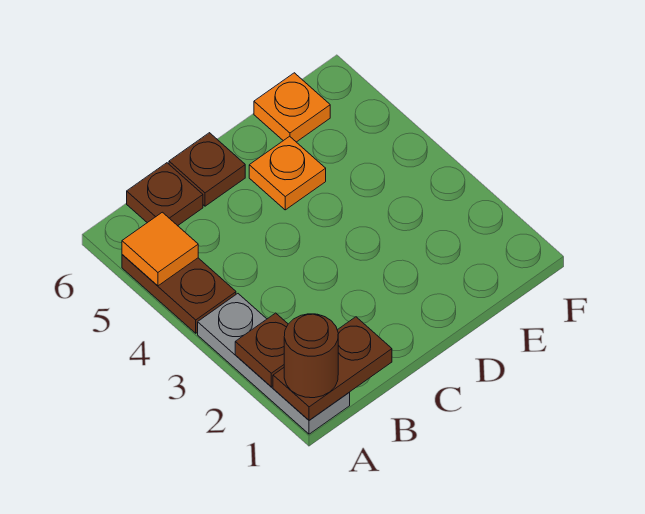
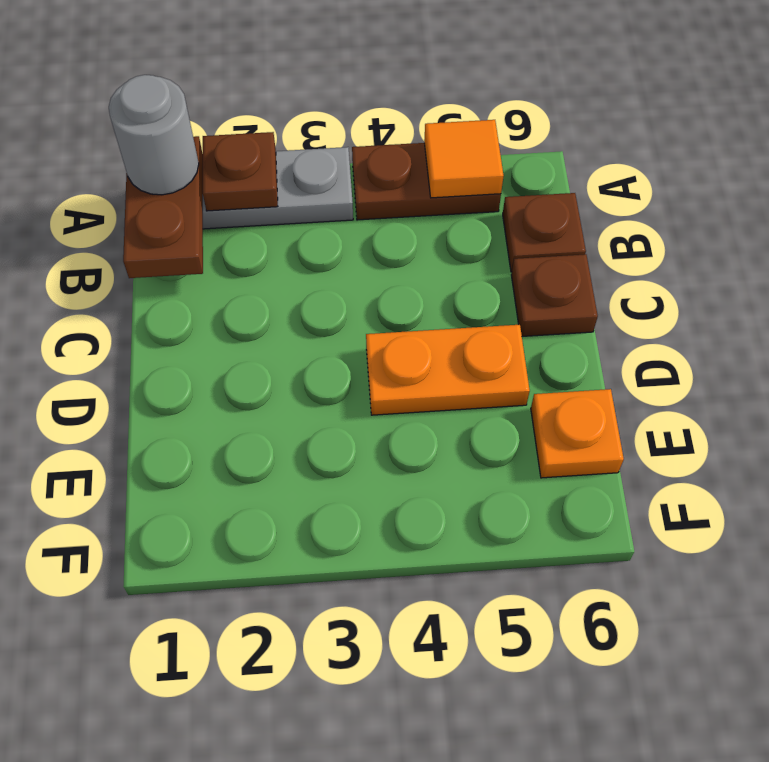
brown 1x1 round brick [284,314,338,398] -> grey 1x1 round brick [109,75,199,195]
orange 1x1 plate [249,136,326,210] -> orange 1x2 plate [366,325,530,415]

